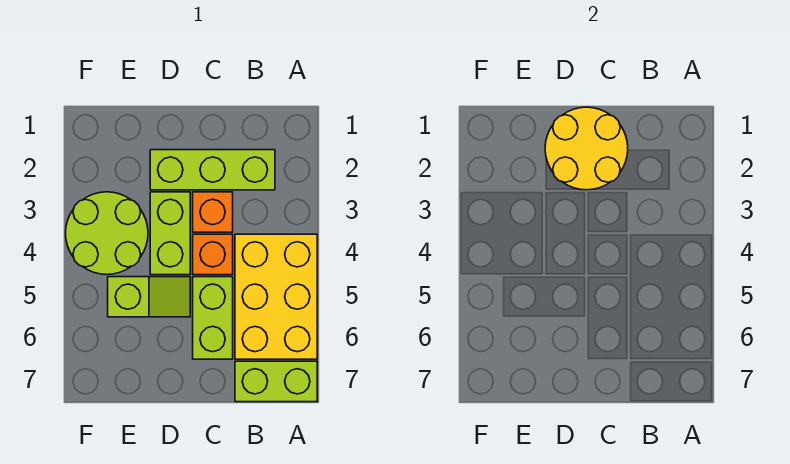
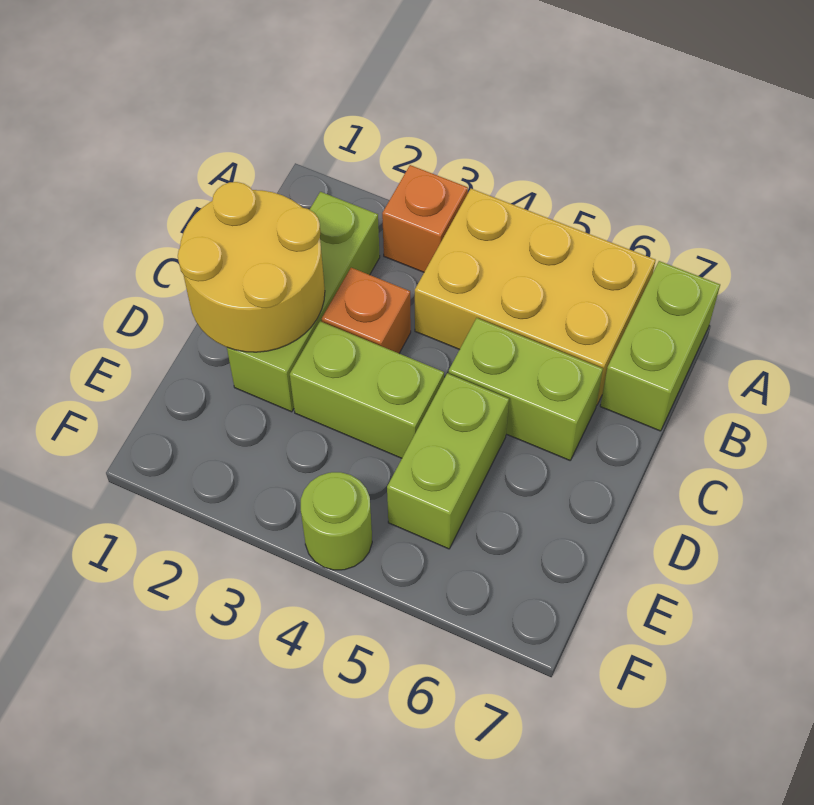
orange 1x1 brick [193,234,233,275] -> orange 1x1 brick moved to [382,165,468,272]
lime 1x2 slope [108,277,190,317] -> lime 1x2 brick [387,373,509,549]
lime 2x2 round brick [66,192,148,275] -> lime 1x1 round brick [301,472,372,570]

